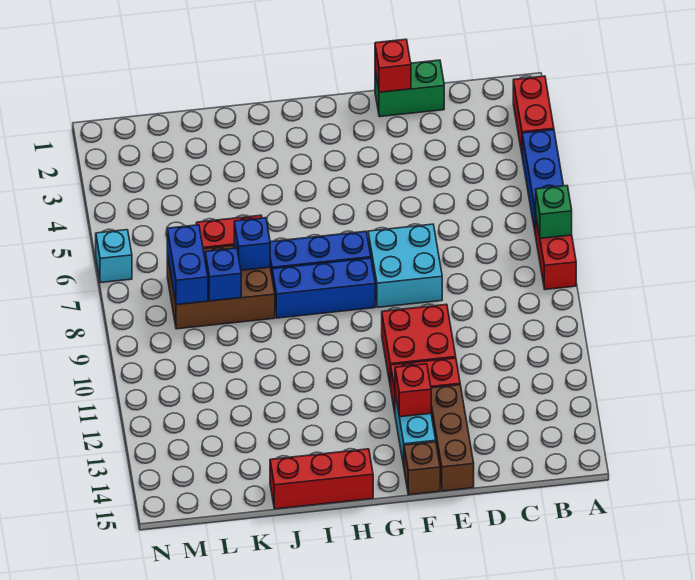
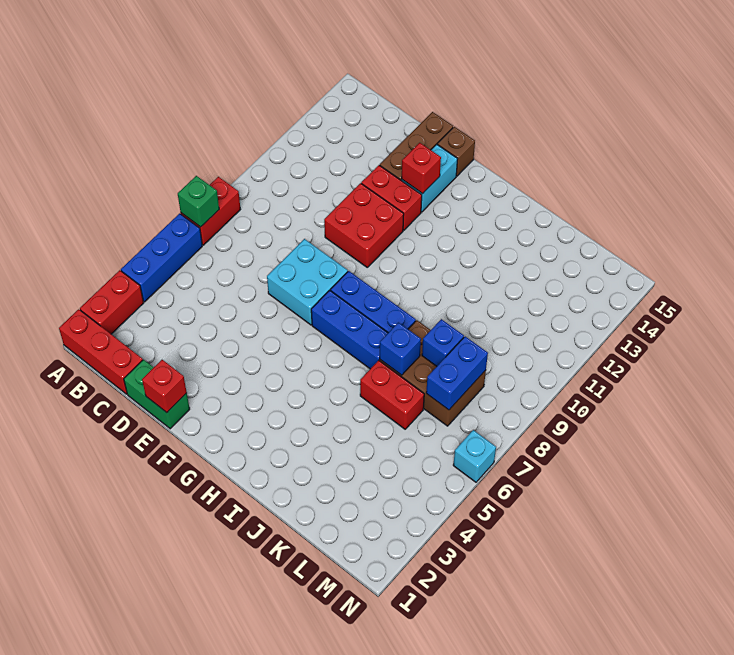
red 1x3 brick [270,449,373,509] -> red 1x3 brick moved to [59,309,143,394]

